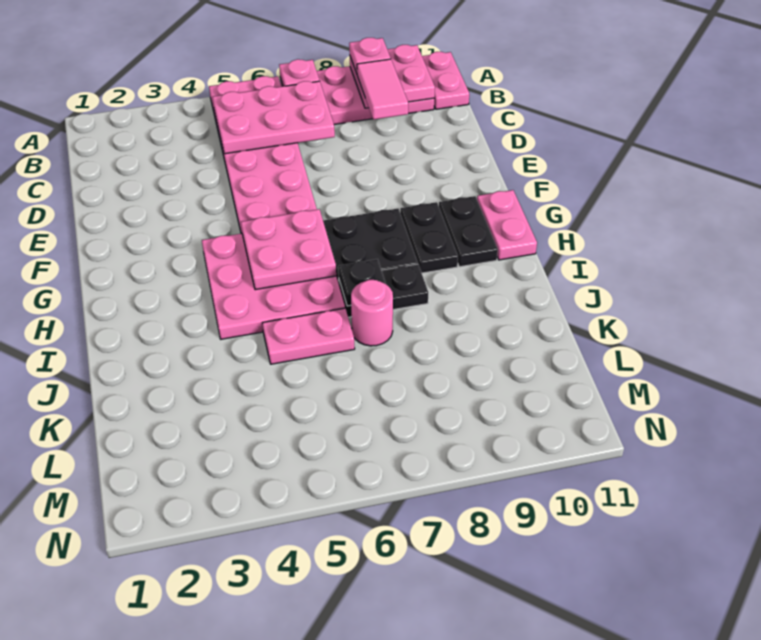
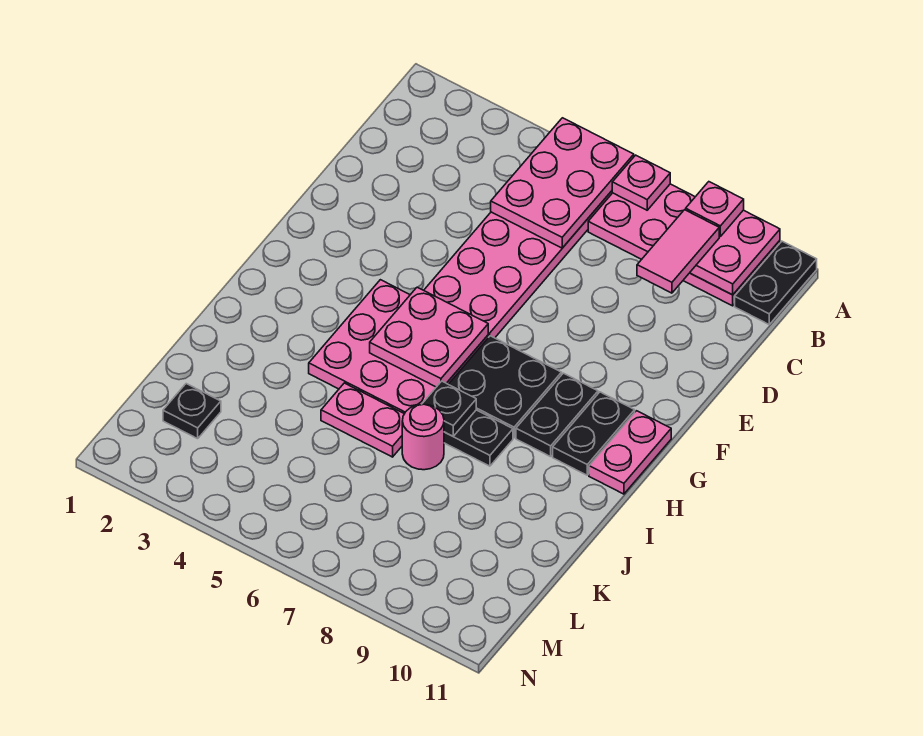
pink 1x2 plate [422,52,469,109] -> black 1x2 plate [735,241,817,324]
pink 2x3 plate [213,81,335,154] -> pink 2x3 plate turned to [491,118,634,248]
none -> black 1x1 plate [163,384,221,439]

